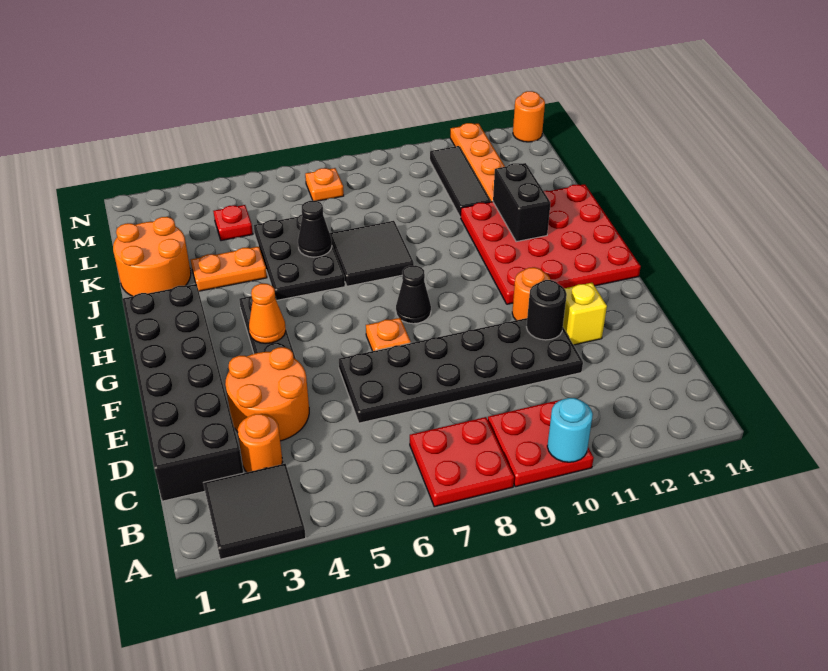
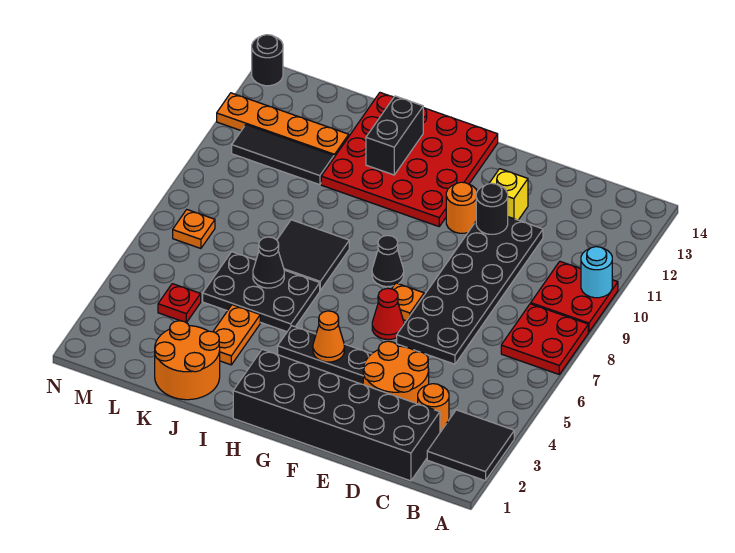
none -> red 1x1 cone [372,288,404,339]
black 1x2 brick [493,163,551,242] -> black 1x2 brick turned to [366,96,423,175]
orange 1x1 round brick [513,91,545,142] -> black 1x1 round brick [252,35,283,86]

